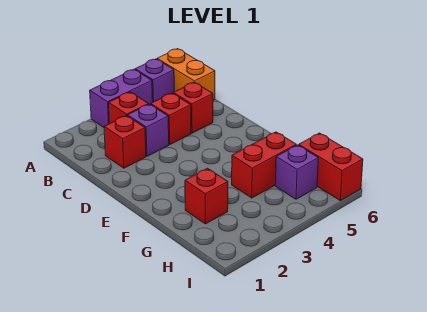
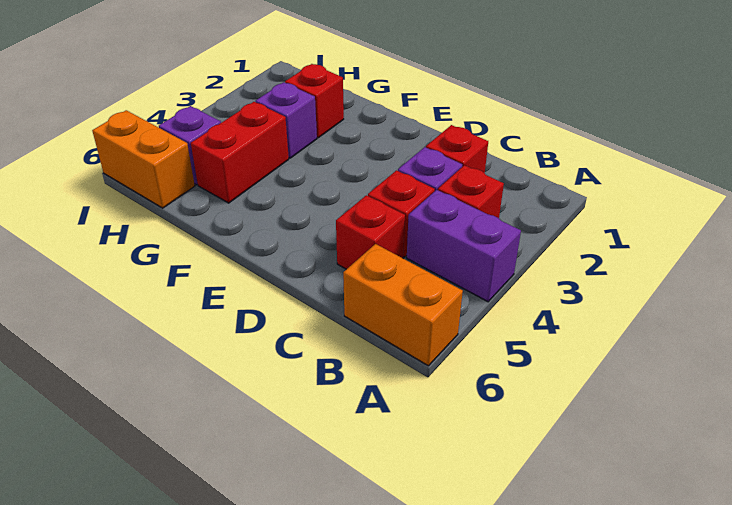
purple 1x2 brick [90,69,153,127] -> purple 1x2 brick turned to [407,190,521,302]
purple 1x1 brick [135,59,174,102] -> purple 1x1 brick moved to [255,82,317,158]
red 1x2 brick [299,133,363,201] -> orange 1x2 brick [92,110,195,208]

